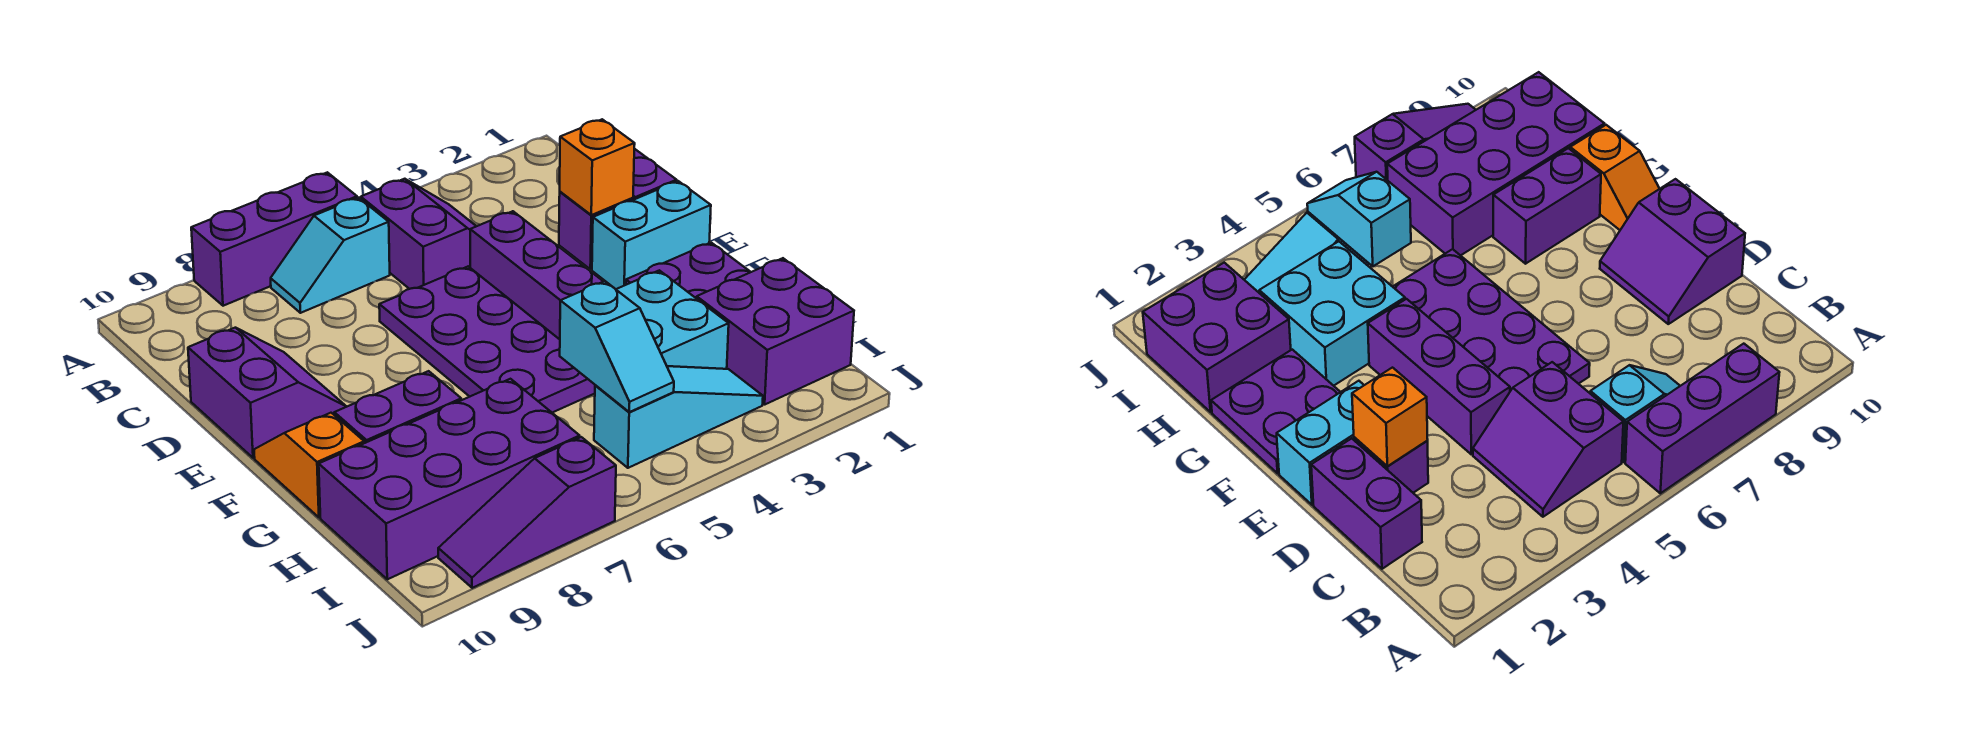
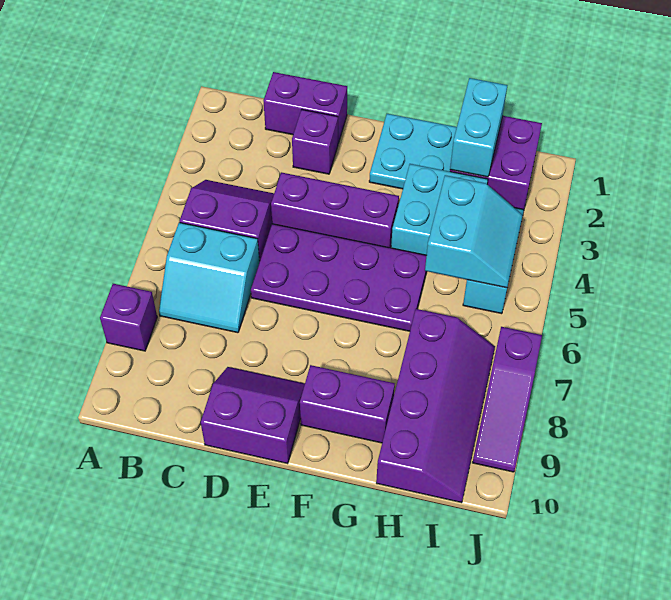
purple 1x3 brick [191,172,357,306] -> purple 1x1 brick [100,284,157,351]
cyan 1x2 slope [271,198,390,313] -> cyan 2x2 slope [159,223,260,333]
orange 1x1 brick [560,119,635,215] -> none
cyan 1x2 brick [592,181,711,289] -> cyan 1x2 brick moved to [450,78,508,177]
purple 2x2 plate [626,243,750,299] -> cyan 2x2 plate [369,114,457,189]
orange 1x2 slope [254,413,364,517] -> none
purple 1x2 brick [334,371,461,443] -> purple 1x2 brick turned to [300,365,395,443]
cyan 1x2 slope [560,281,674,412] -> cyan 2x2 slope [425,175,523,288]
purple 2x4 brick [319,379,580,579] -> purple 2x4 slope [376,309,495,503]

